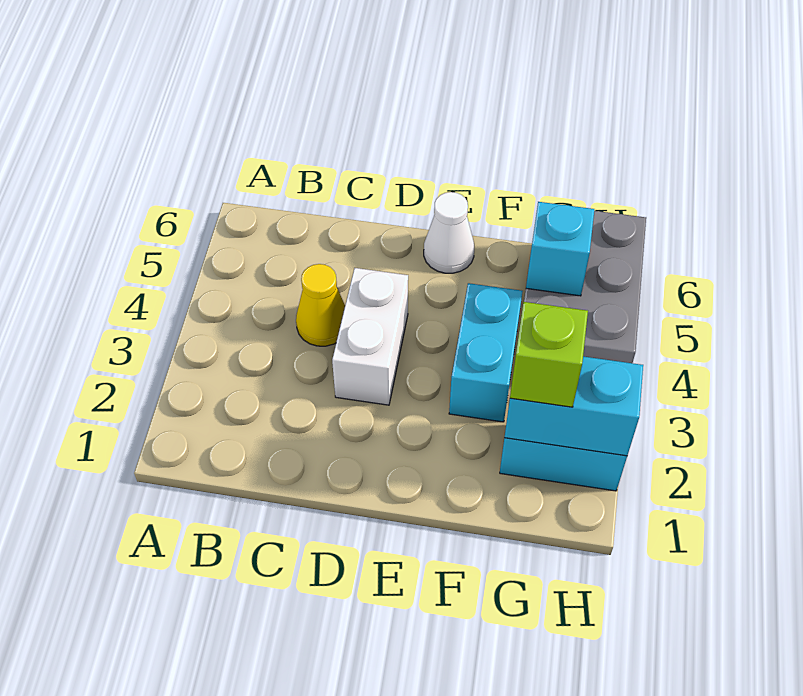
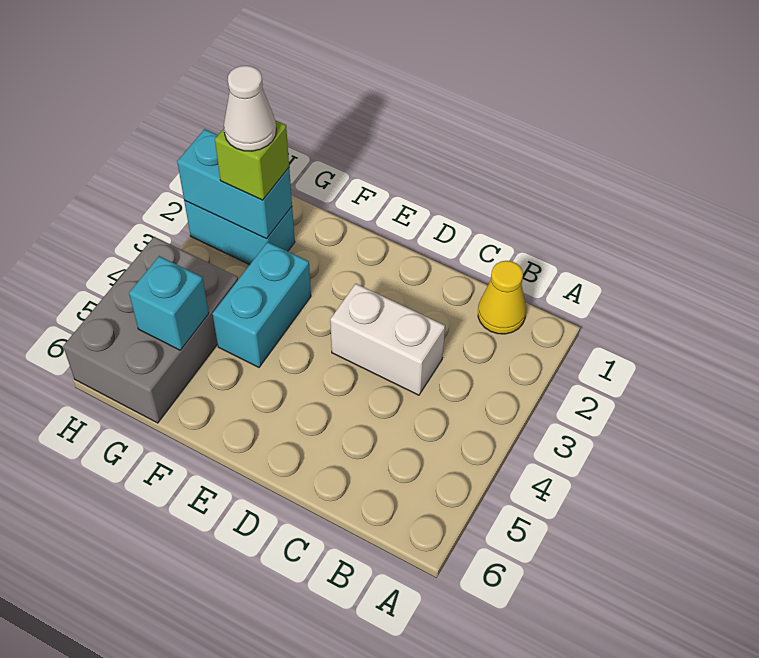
yellow 1x1 cone [296,264,345,346] -> yellow 1x1 cone moved to [478,261,526,334]
white 1x2 brick [332,268,408,405] -> white 1x2 brick turned to [330,284,445,395]
white 1x1 cone [424,192,474,273] -> white 1x1 cone moved to [224,66,276,151]

